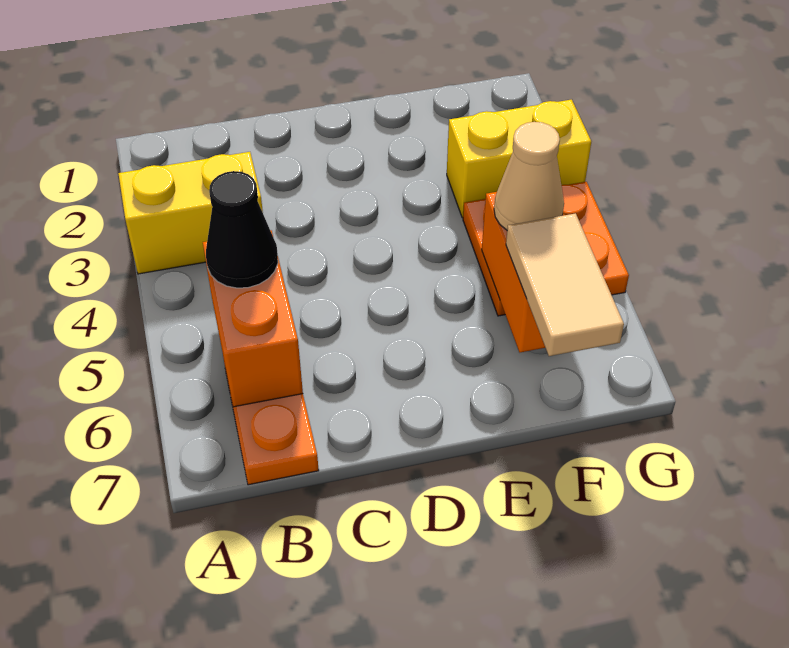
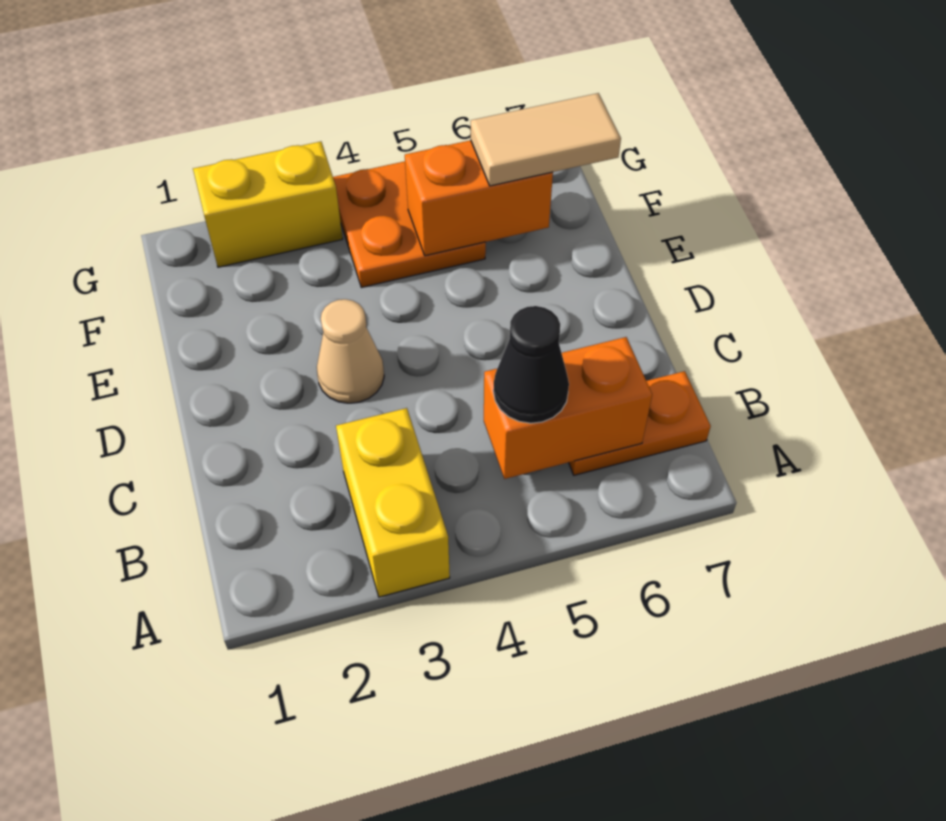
yellow 1x2 brick [447,100,591,218] -> yellow 1x2 brick turned to [193,142,343,267]
tan 1x1 cone [494,122,564,230] -> tan 1x1 cone moved to [317,299,384,403]

